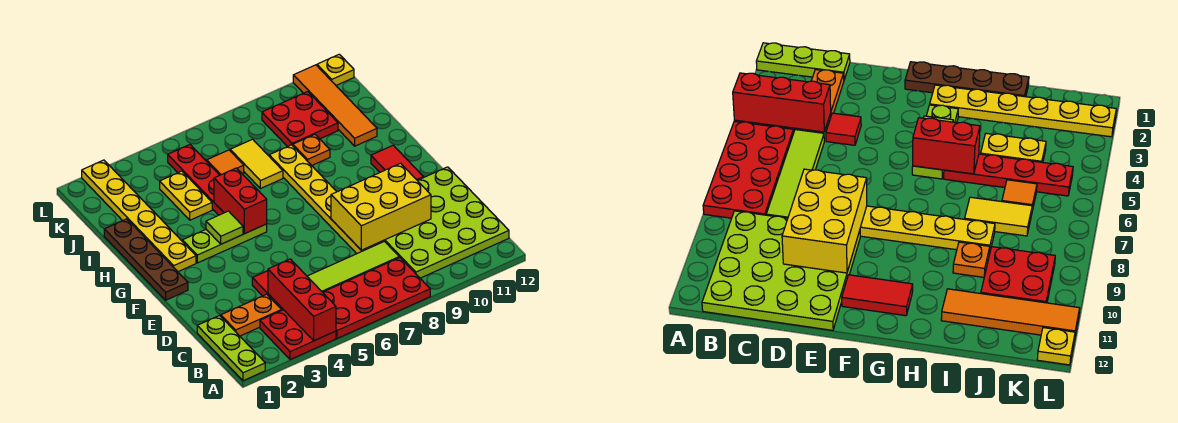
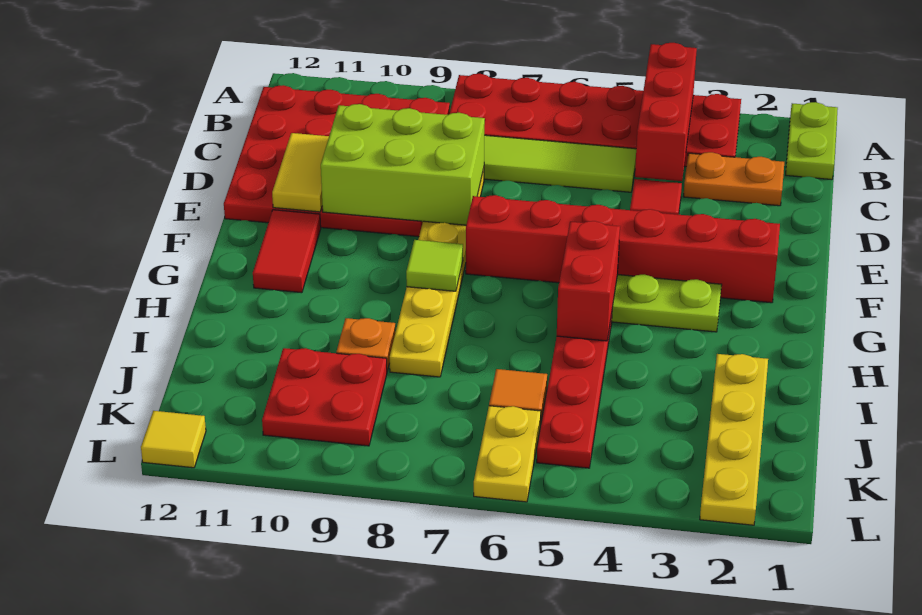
lime 1x3 plate [197,315,265,381] -> lime 1x2 plate [786,102,838,180]
lime 4x4 plate [384,167,509,278] -> red 4x4 plate [224,85,450,237]
yellow 2x3 brick [331,163,431,250] -> lime 2x3 brick [321,104,485,225]
brown 1x4 plate [104,219,188,300] -> none
none -> red 1x6 brick [466,195,780,303]
yellow 1x6 plate [82,160,196,272] -> yellow 1x4 plate [700,354,768,525]
lime 1x1 tile [206,211,243,244] -> lime 1x1 tile moved to [406,240,463,291]
yellow 1x2 plate [160,171,212,220] -> yellow 1x2 plate moved to [474,406,541,502]
yellow 1x2 tile [230,139,283,189] -> yellow 1x2 tile moved to [272,133,329,212]
orange 1x4 tile [293,65,377,146] -> none
yellow 1x1 plate [317,54,354,85] -> yellow 1x1 tile [141,411,206,468]

